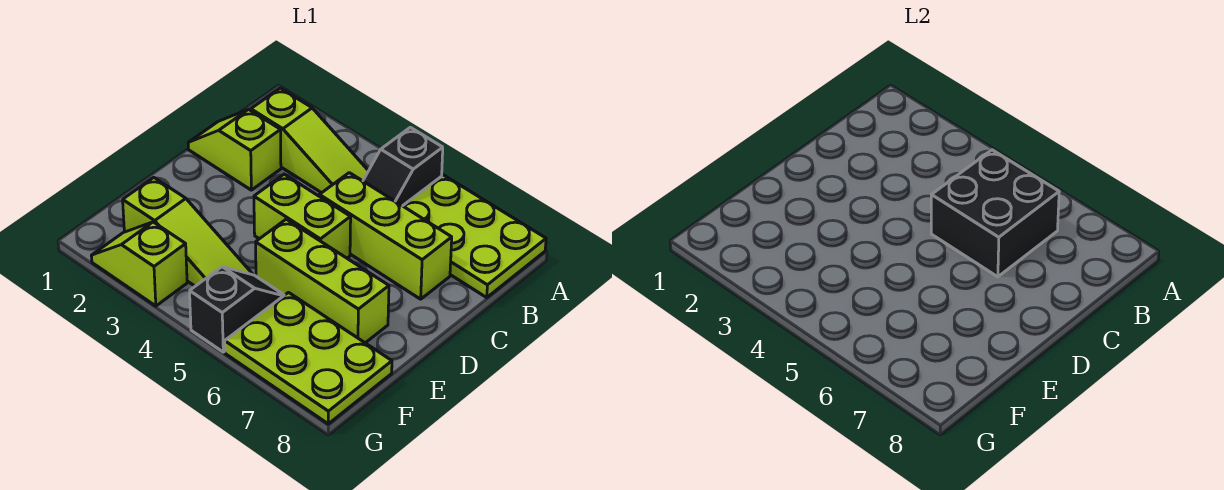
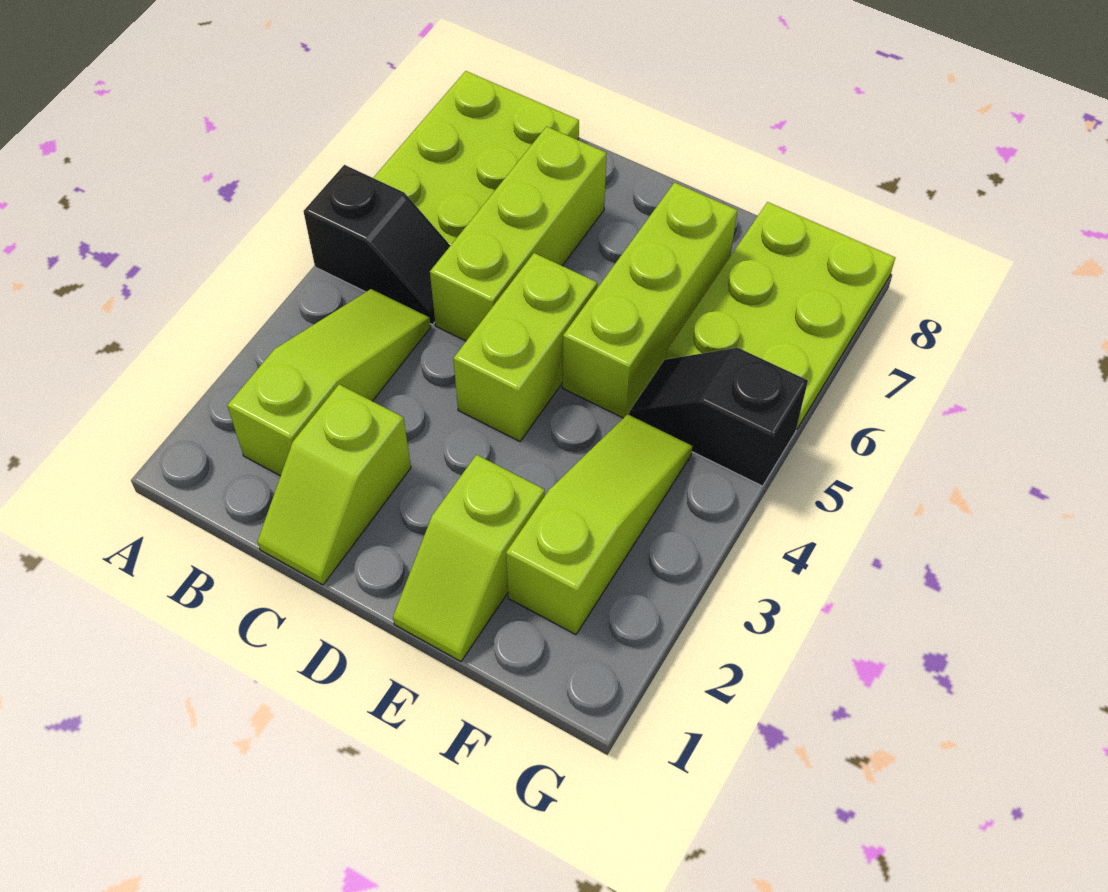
black 2x2 brick [931,150,1059,277] -> none
lime 1x2 slope [91,222,187,306] -> lime 1x2 slope moved to [393,455,545,662]

